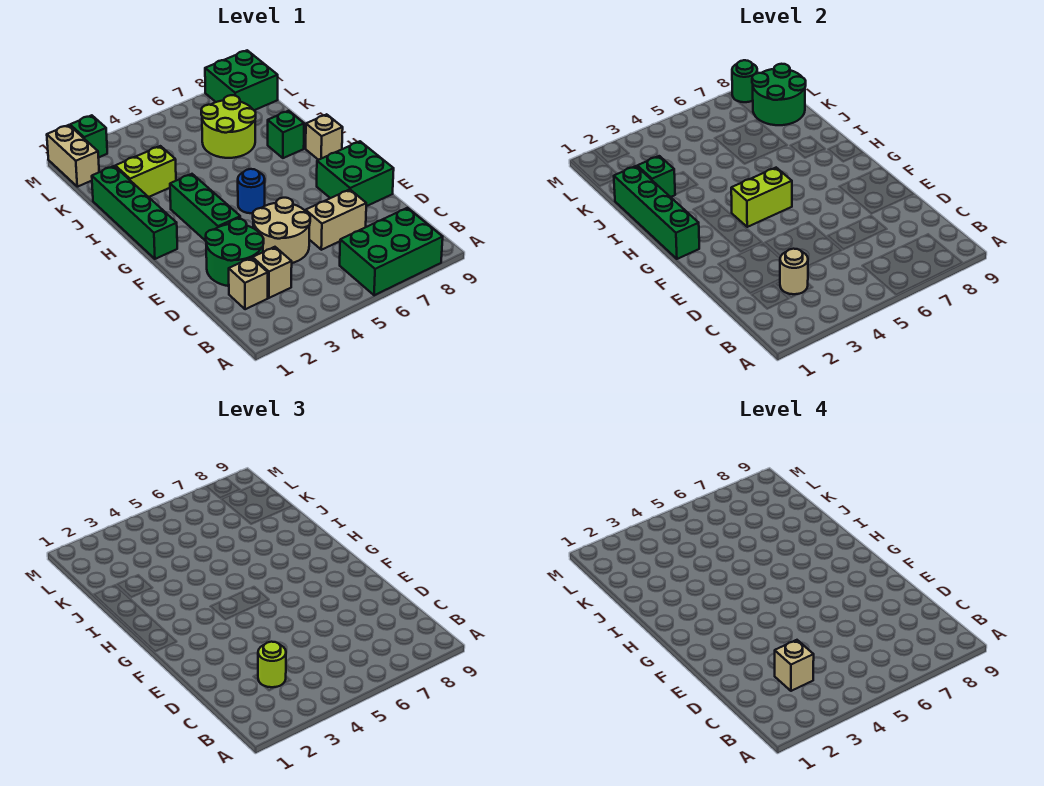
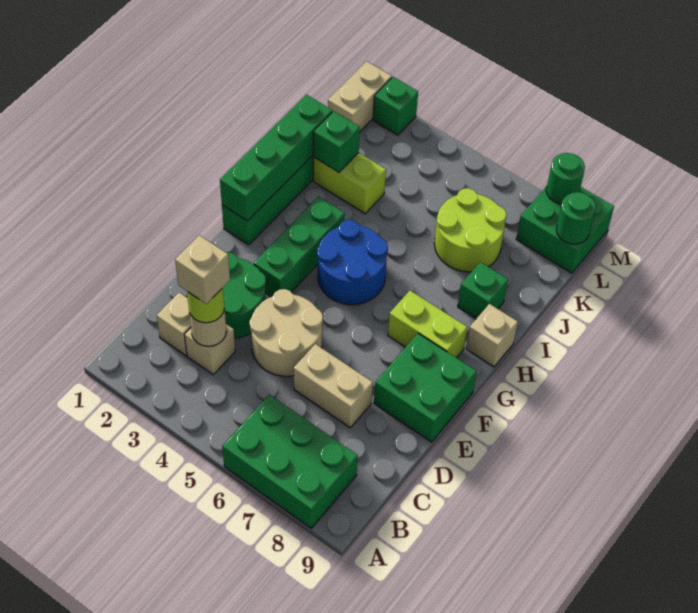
lime 1x2 brick [731,168,792,227] -> lime 1x2 brick moved to [388,291,467,358]
blue 1x1 round brick [238,169,265,213] -> blue 2x2 round brick [317,220,388,305]
green 2x2 round brick [752,64,806,125] -> green 1x1 round brick [556,192,596,244]

